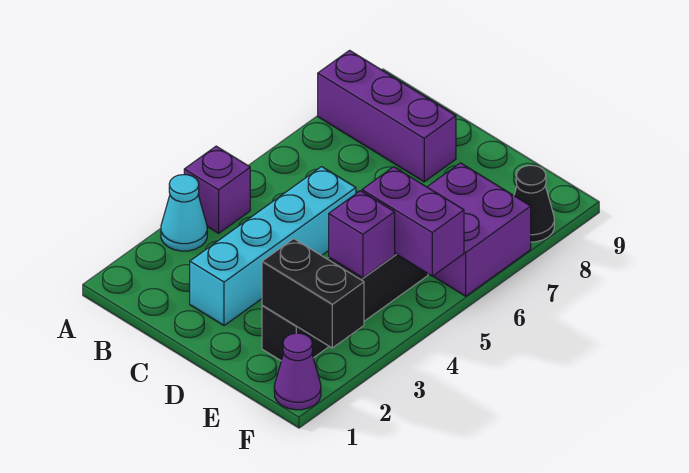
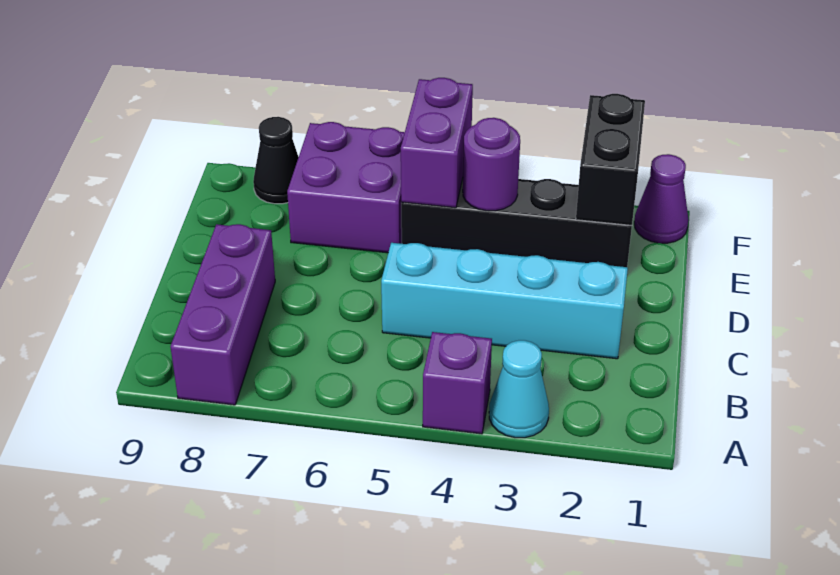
purple 1x1 brick [329,191,395,278] -> purple 1x1 round brick [463,118,520,211]

